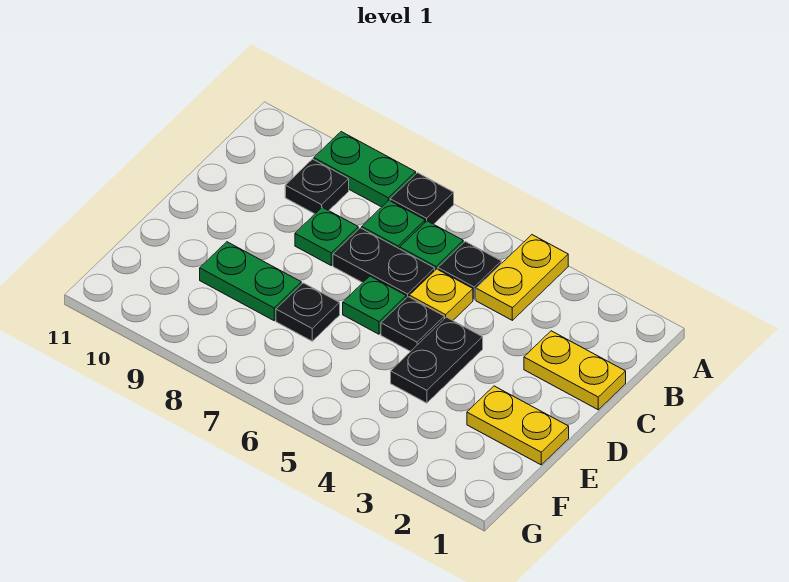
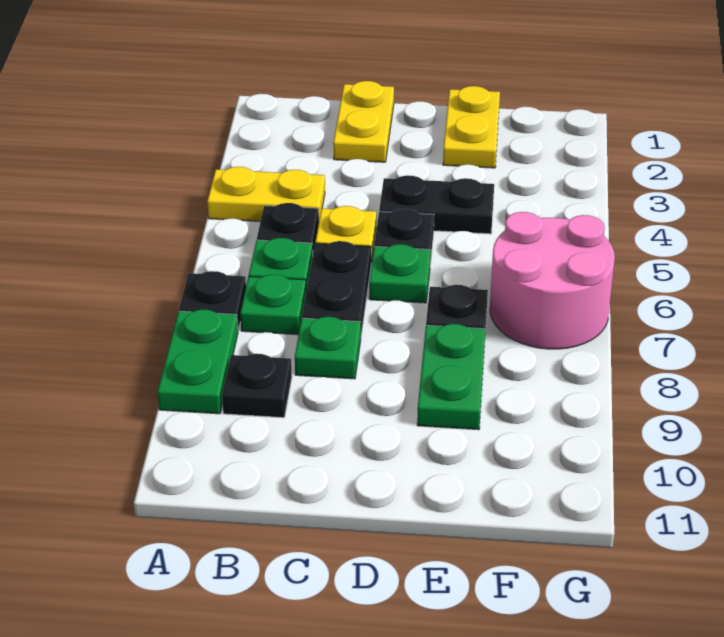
none -> pink 2x2 round brick [490,212,615,349]

